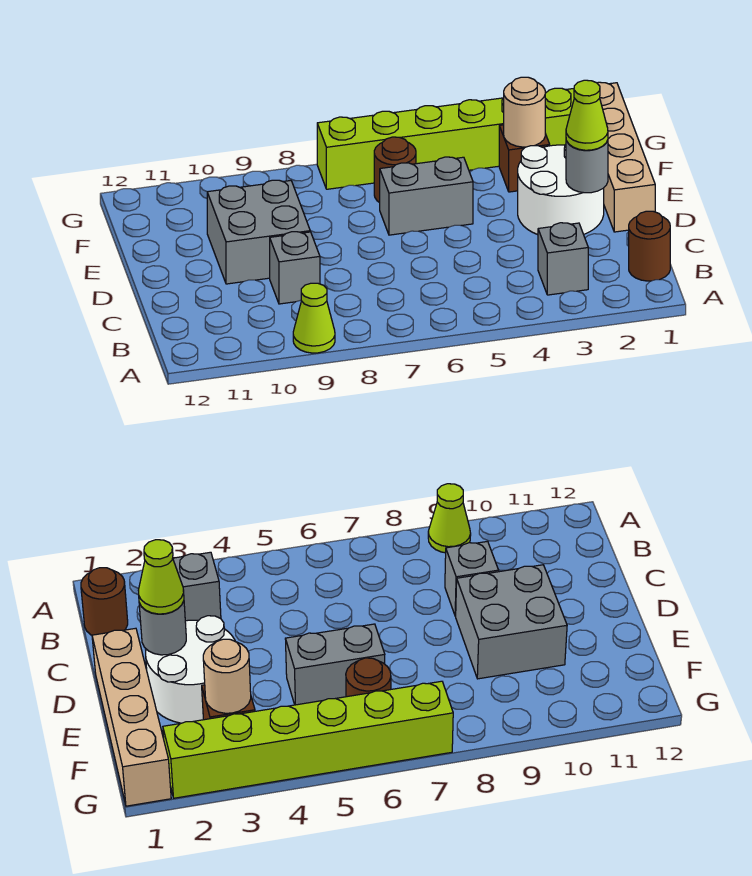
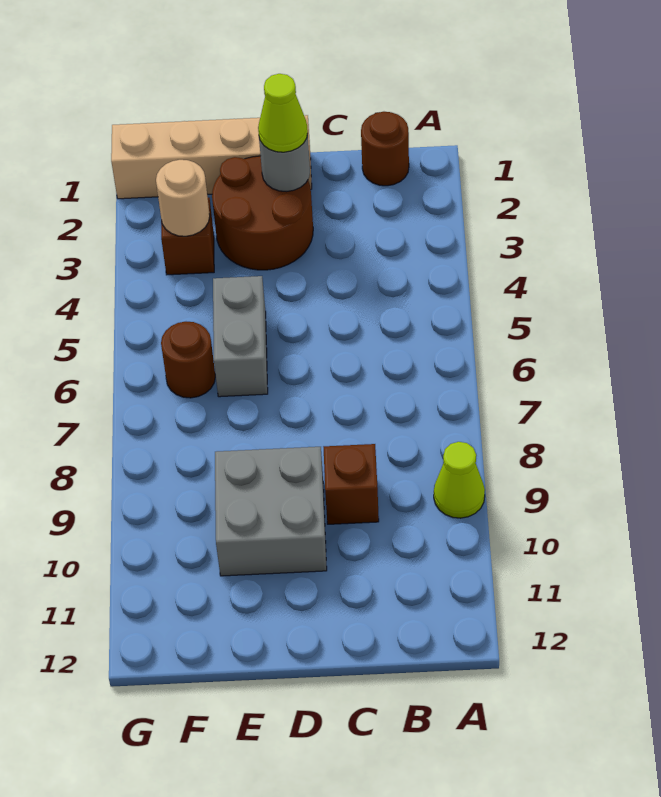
grey 1x1 brick [538,223,588,295] -> none
grey 1x1 brick [270,232,320,304] -> brown 1x1 brick [324,444,379,524]
white 2x2 round brick [518,144,604,235] -> brown 2x2 round brick [212,156,313,270]
lime 1x6 brick [317,88,574,189] -> none

